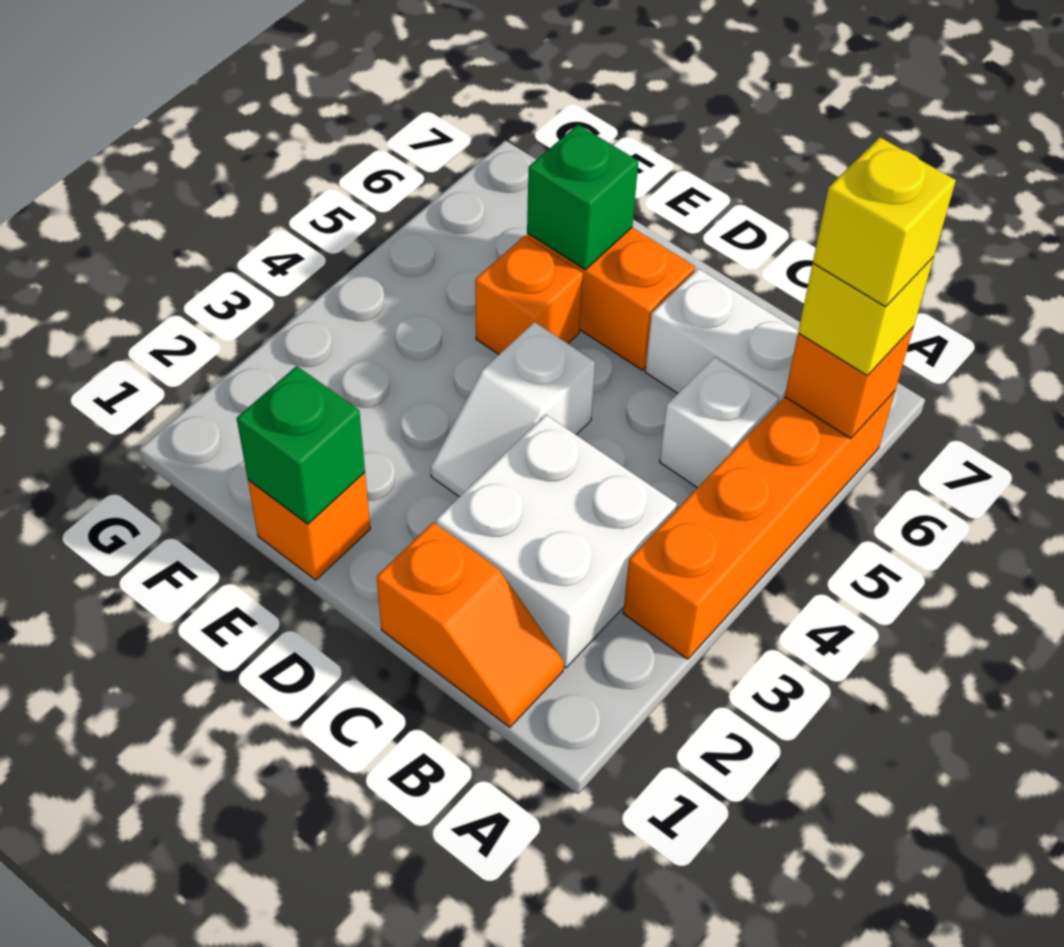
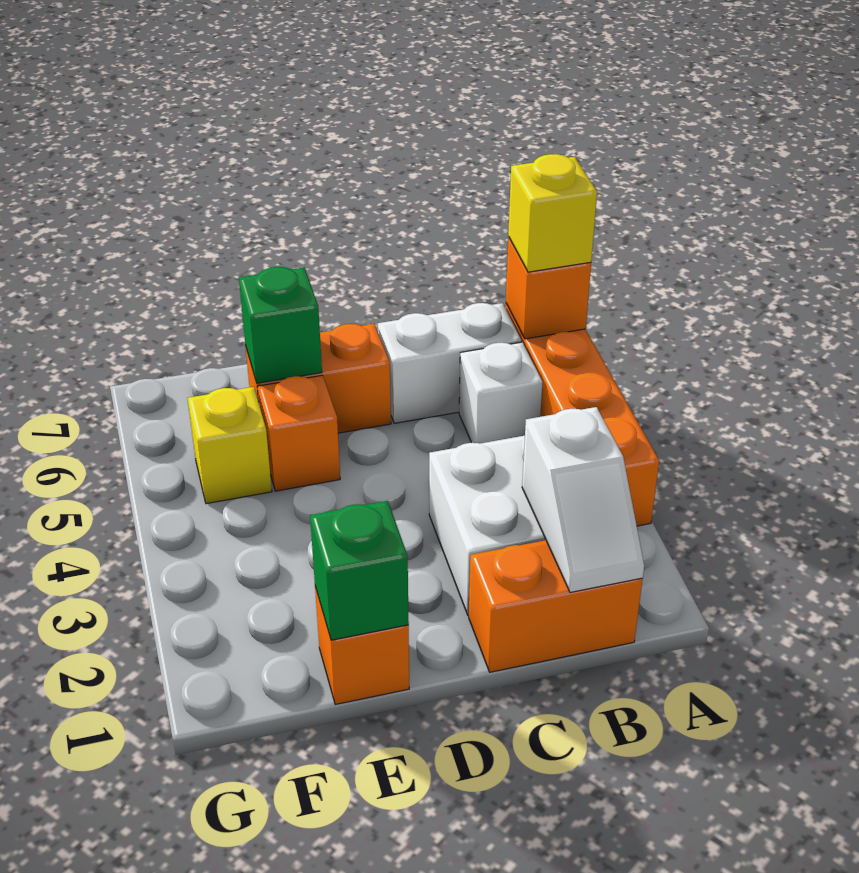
yellow 1x1 brick [813,137,956,307] -> yellow 1x1 brick moved to [187,387,272,504]
orange 1x2 slope [377,522,564,727] -> orange 1x2 brick [469,540,643,672]
white 1x2 slope [431,322,595,497] -> white 1x2 slope moved to [522,407,644,592]

